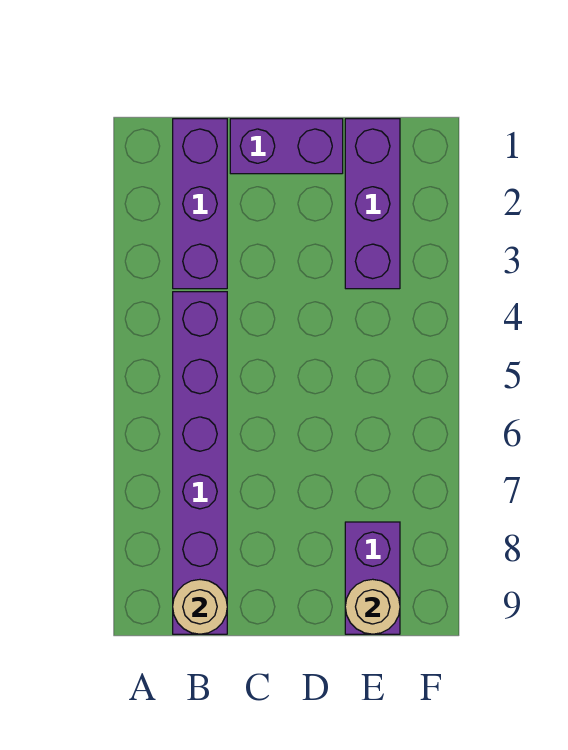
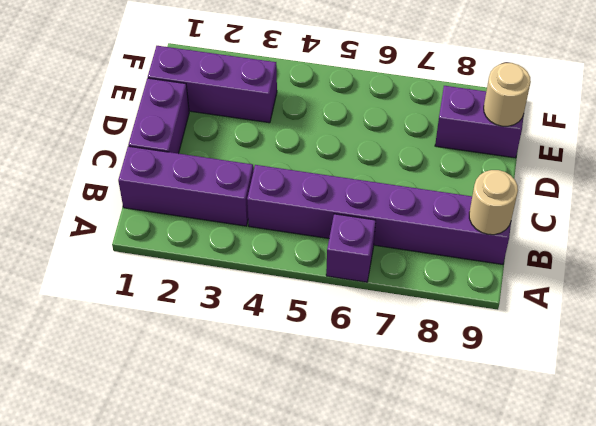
none -> purple 1x1 brick [326,214,376,282]

